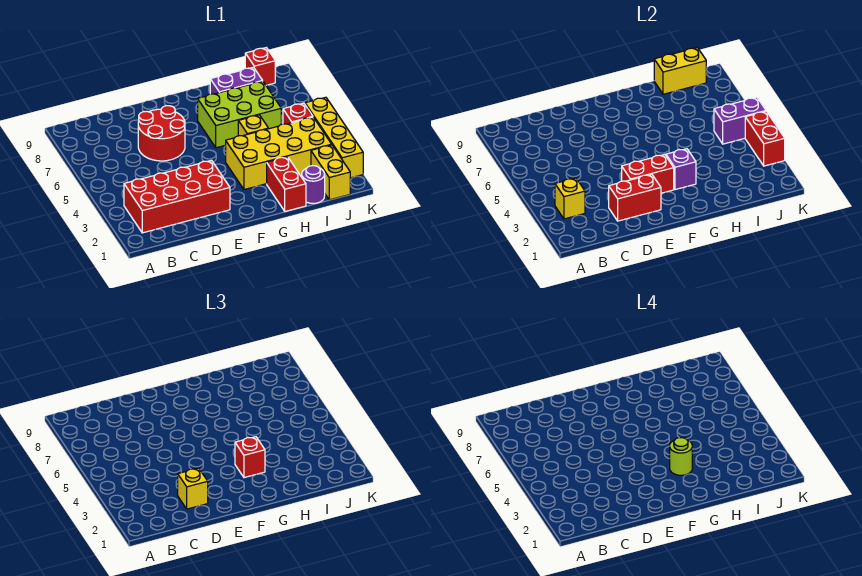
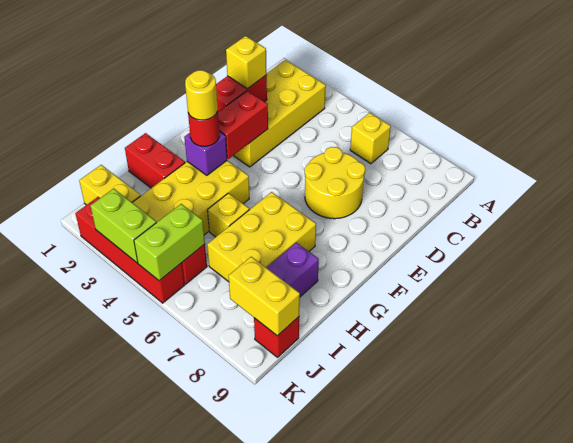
red 2x4 brick [124,160,230,233] -> yellow 2x4 brick [233,60,326,167]
yellow 1x1 brick [555,178,585,219] -> yellow 1x1 brick moved to [350,113,391,164]
red 2x2 round brick [138,106,185,161] -> yellow 2x2 round brick [305,147,365,219]
red 1x1 brick [235,437,265,478] -> red 1x1 round brick [188,111,219,146]
lime 1x1 round brick [670,438,692,475] -> yellow 1x1 round brick [185,70,218,120]
lime 2x3 brick [198,81,281,148] -> yellow 2x3 brick [207,192,316,282]
purple 1x1 round brick [302,166,325,204] -> none
yellow 1x2 brick [654,48,706,94] -> yellow 1x2 brick turned to [229,257,300,336]
purple 1x2 brick [714,97,766,144] -> lime 1x2 brick [134,204,205,281]
yellow 1x4 brick [305,97,363,178] -> red 1x4 brick [75,197,185,303]
red 1x2 brick [745,111,785,166] -> lime 1x2 brick [90,188,156,263]

